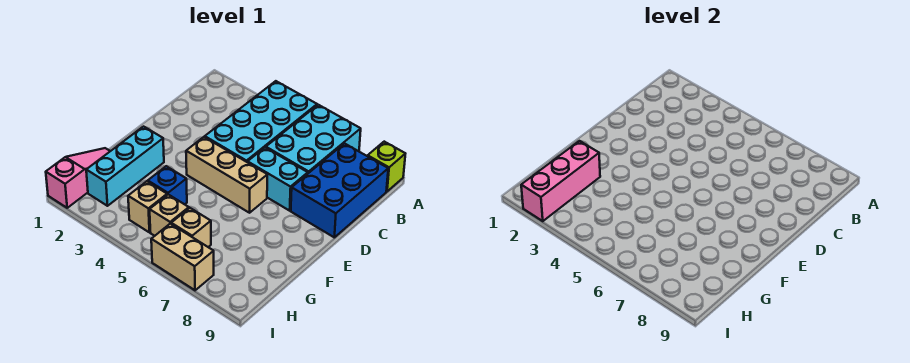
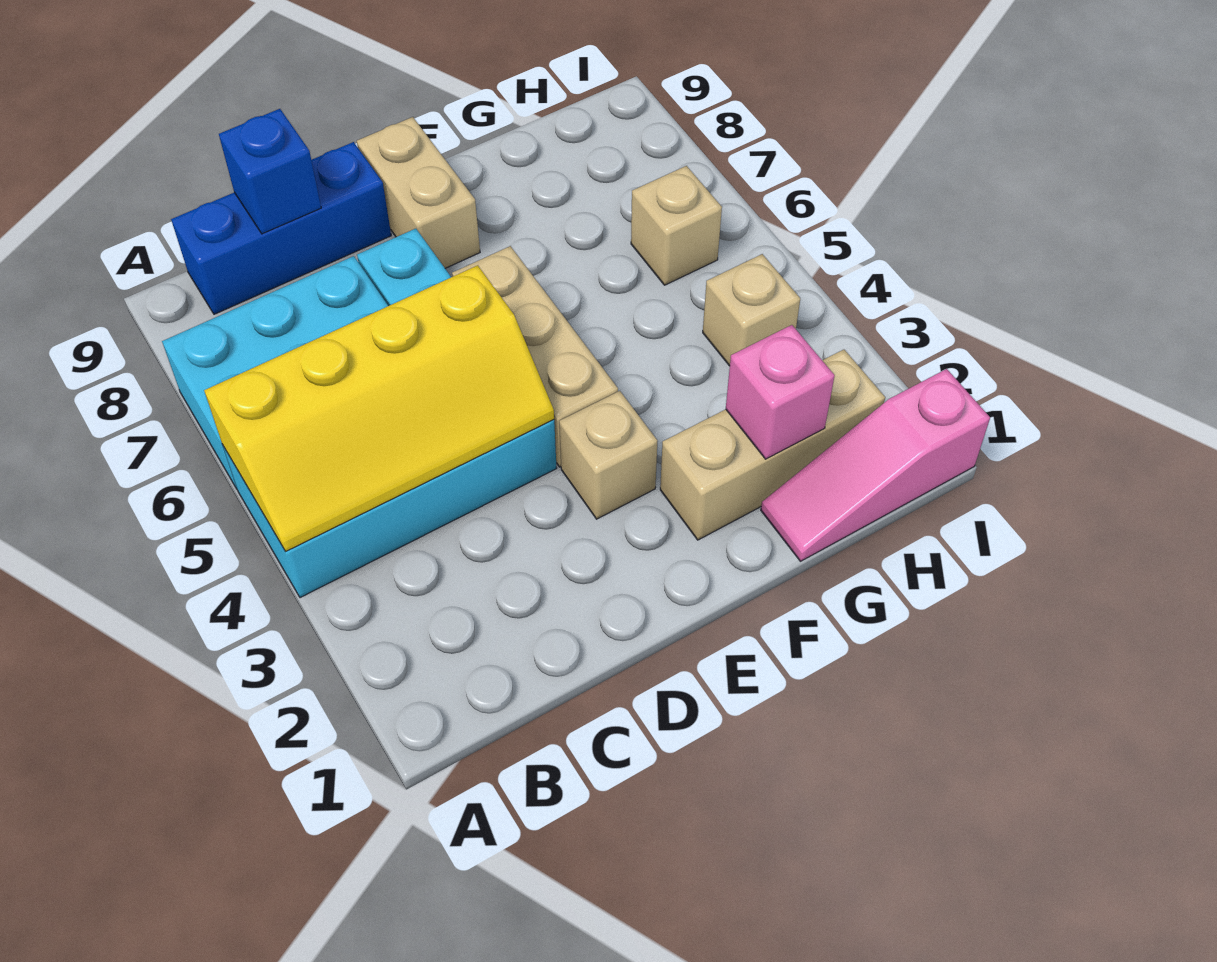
none -> yellow 2x4 slope [204,265,554,552]
lime 1x1 brick [368,142,405,191] -> none
blue 2x3 brick [291,144,388,237] -> blue 1x3 brick [171,142,391,314]
cyan 1x3 brick [86,127,164,206] -> tan 1x3 brick [660,350,885,540]
pink 1x3 brick [521,141,600,221] -> pink 1x1 brick [726,325,835,459]
blue 1x1 brick [148,166,187,204] -> blue 1x1 brick moved to [219,109,321,234]
tan 1x1 brick [150,195,189,236] -> tan 1x1 brick moved to [559,391,657,519]
tan 1x2 brick [151,224,214,290] -> tan 1x2 brick moved to [357,117,480,268]

